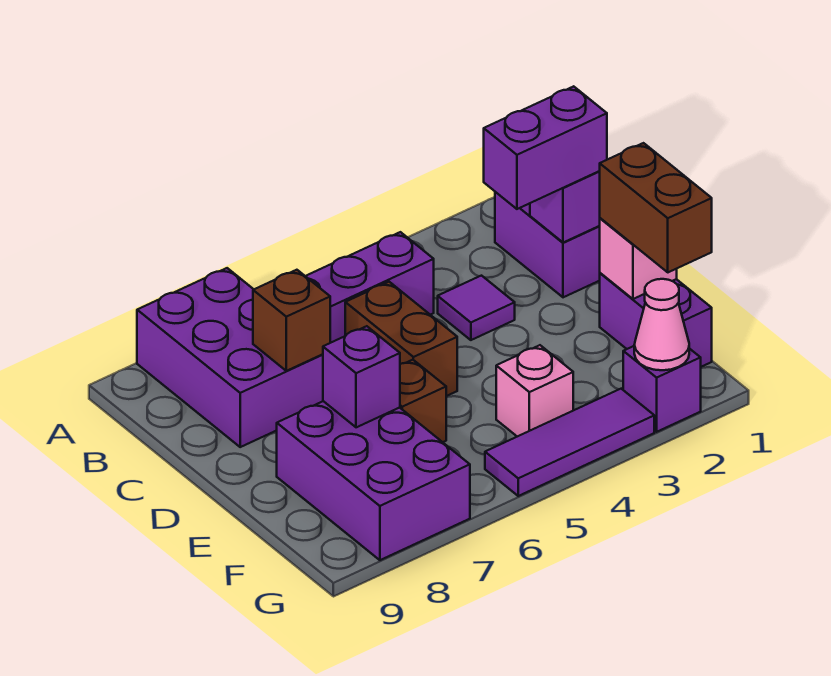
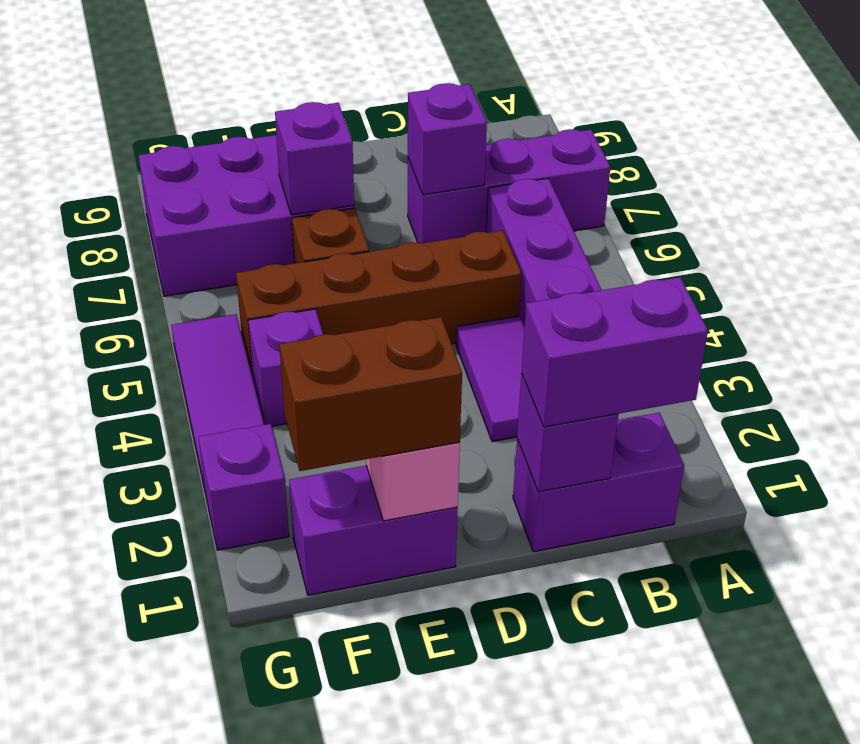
purple 2x3 brick [137,268,323,447] -> purple 1x3 brick [408,129,610,243]
purple 1x2 brick [484,86,607,209] -> purple 1x2 brick turned to [522,277,708,427]
purple 1x1 tile [438,276,515,340] -> purple 1x2 tile [456,316,525,442]
brown 1x2 brick [345,282,457,396] -> brown 1x4 brick [236,231,521,376]
brown 1x1 brick [253,270,330,371] -> purple 1x1 brick [408,83,487,195]
pink 1x1 brick [496,345,573,437] -> purple 1x1 brick [248,309,323,426]
pink 1x1 cone [634,279,689,370] -> none

